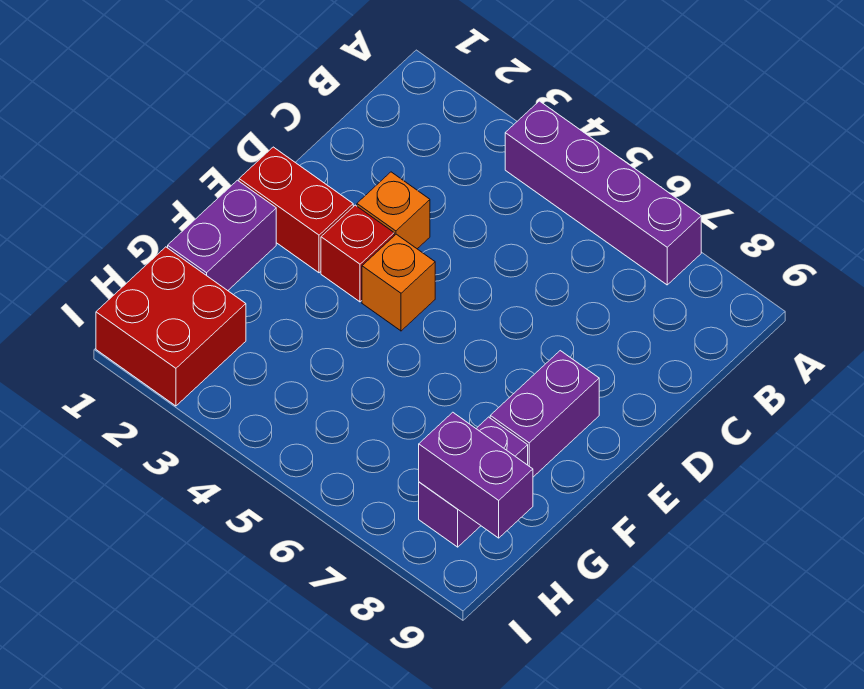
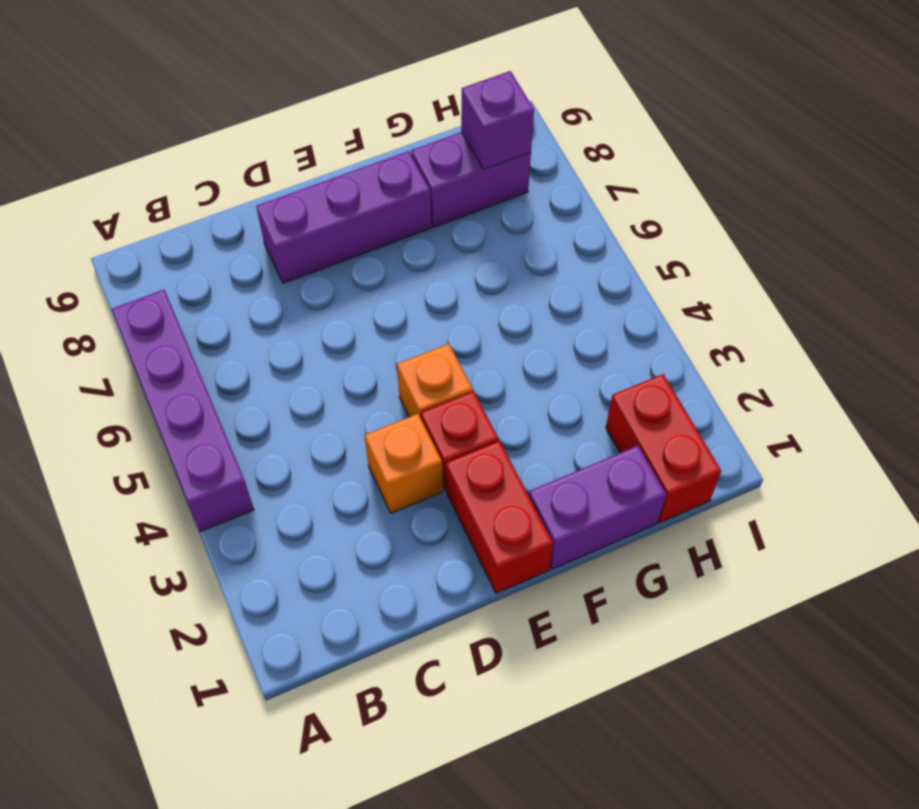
purple 1x2 brick [490,351,599,477] -> purple 1x3 brick [256,151,431,283]
red 2x2 brick [96,247,246,406] -> red 1x2 brick [606,374,721,522]
purple 1x2 brick [419,412,533,538] -> purple 1x1 brick [461,71,534,170]

